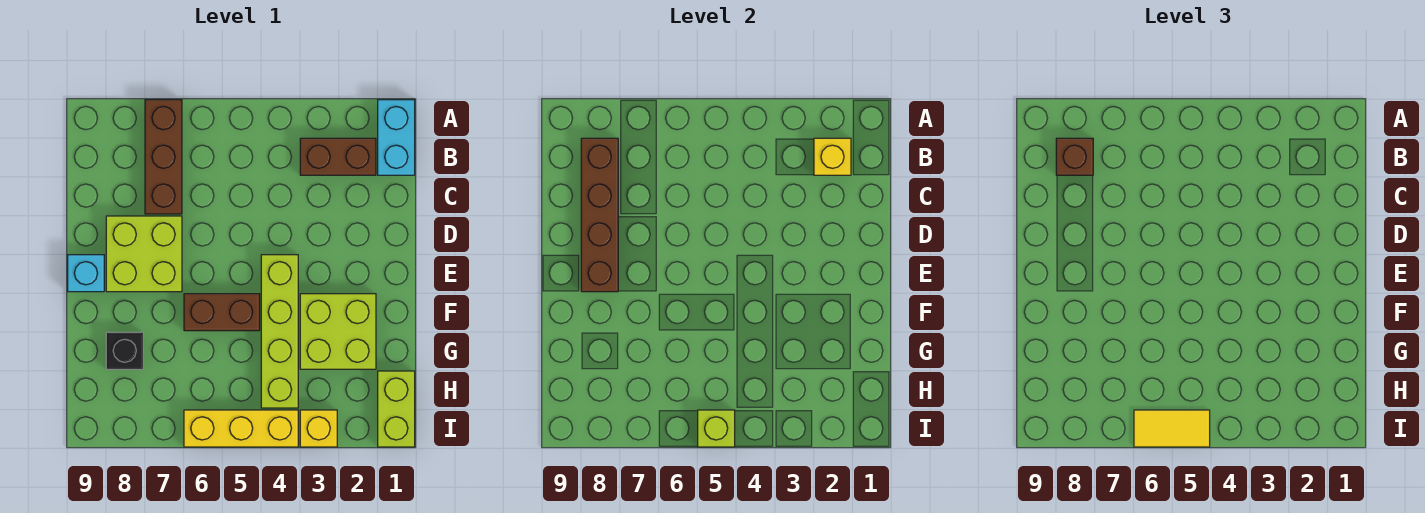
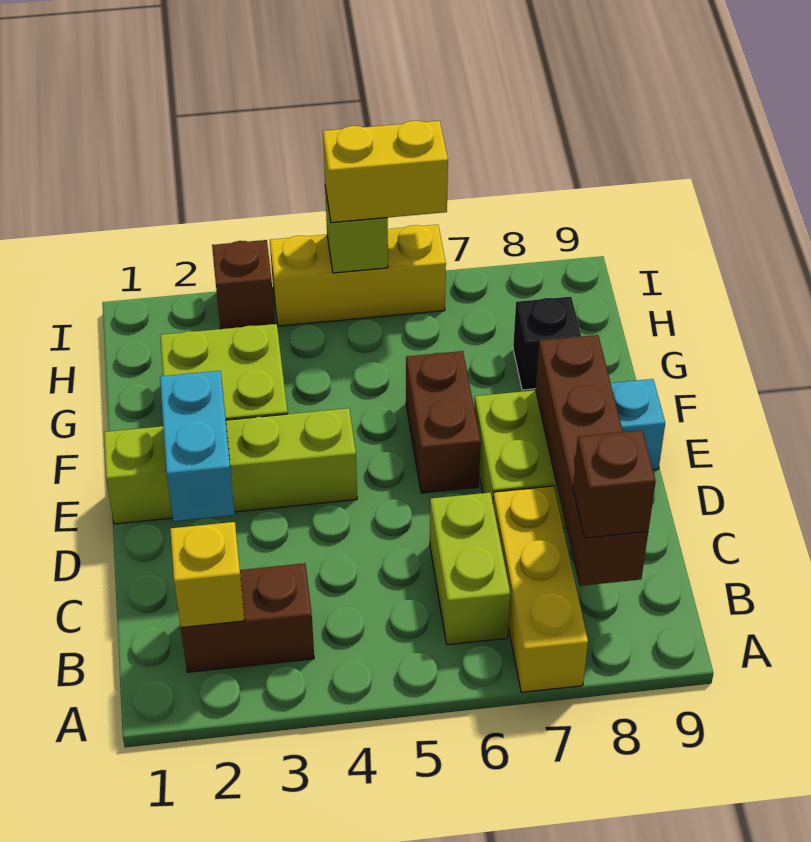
cyan 1x2 brick [378,100,415,175] -> cyan 1x2 brick moved to [160,371,235,521]
brown 1x3 brick [145,100,182,214] -> yellow 1x3 brick [493,486,588,692]
lime 1x4 brick [261,255,298,408] -> lime 1x4 brick turned to [104,408,357,524]
brown 1x2 brick [184,294,260,331] -> brown 1x2 brick turned to [406,351,481,493]
lime 1x2 brick [378,371,415,447] -> lime 1x2 brick moved to [430,493,510,645]
yellow 1x1 brick [300,410,337,447] -> brown 1x1 brick [212,240,275,329]
yellow 1x2 tile [1134,410,1210,447] -> yellow 1x2 brick [323,121,448,223]

